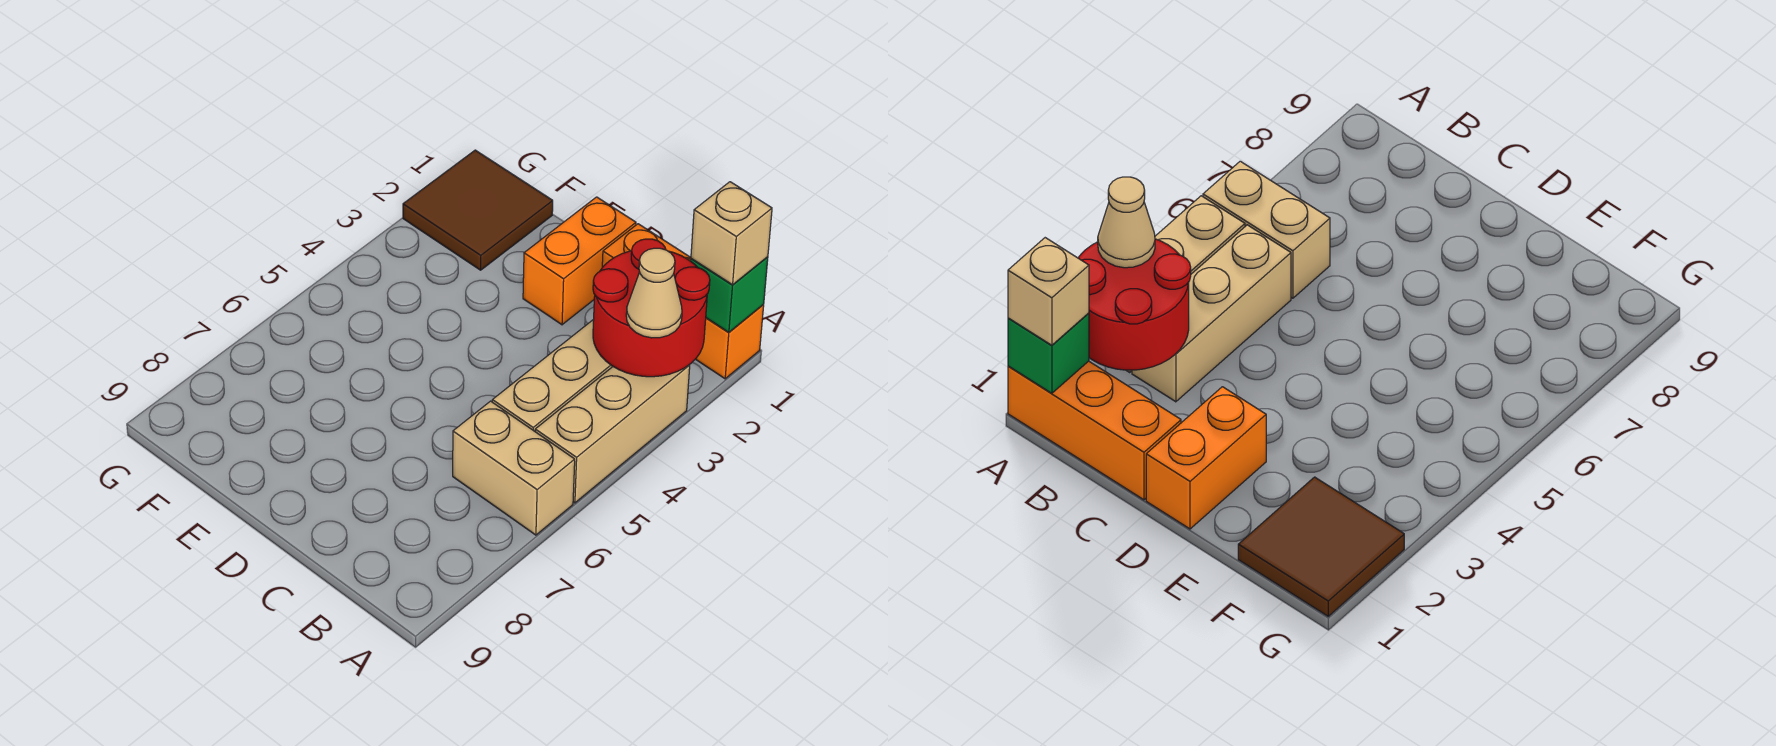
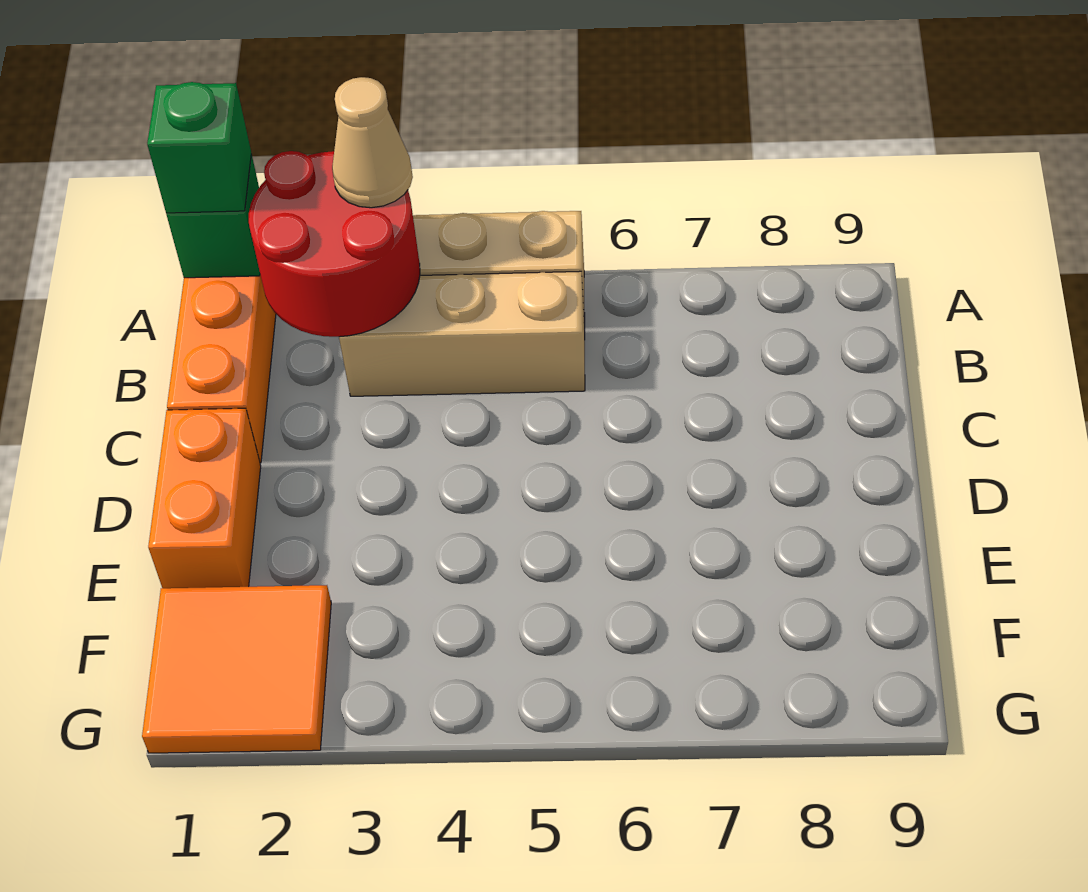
tan 1x1 brick [691,182,772,285] -> green 1x1 brick [147,82,251,213]
tan 1x2 brick [453,401,575,535] -> none
orange 1x2 brick [523,197,636,325] -> orange 1x2 brick turned to [148,408,261,588]
brown 2x2 tile [403,150,553,270] -> orange 2x2 tile [142,585,331,753]

